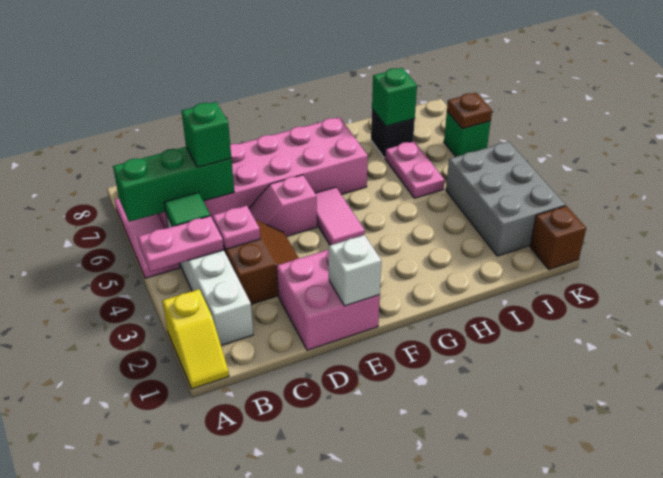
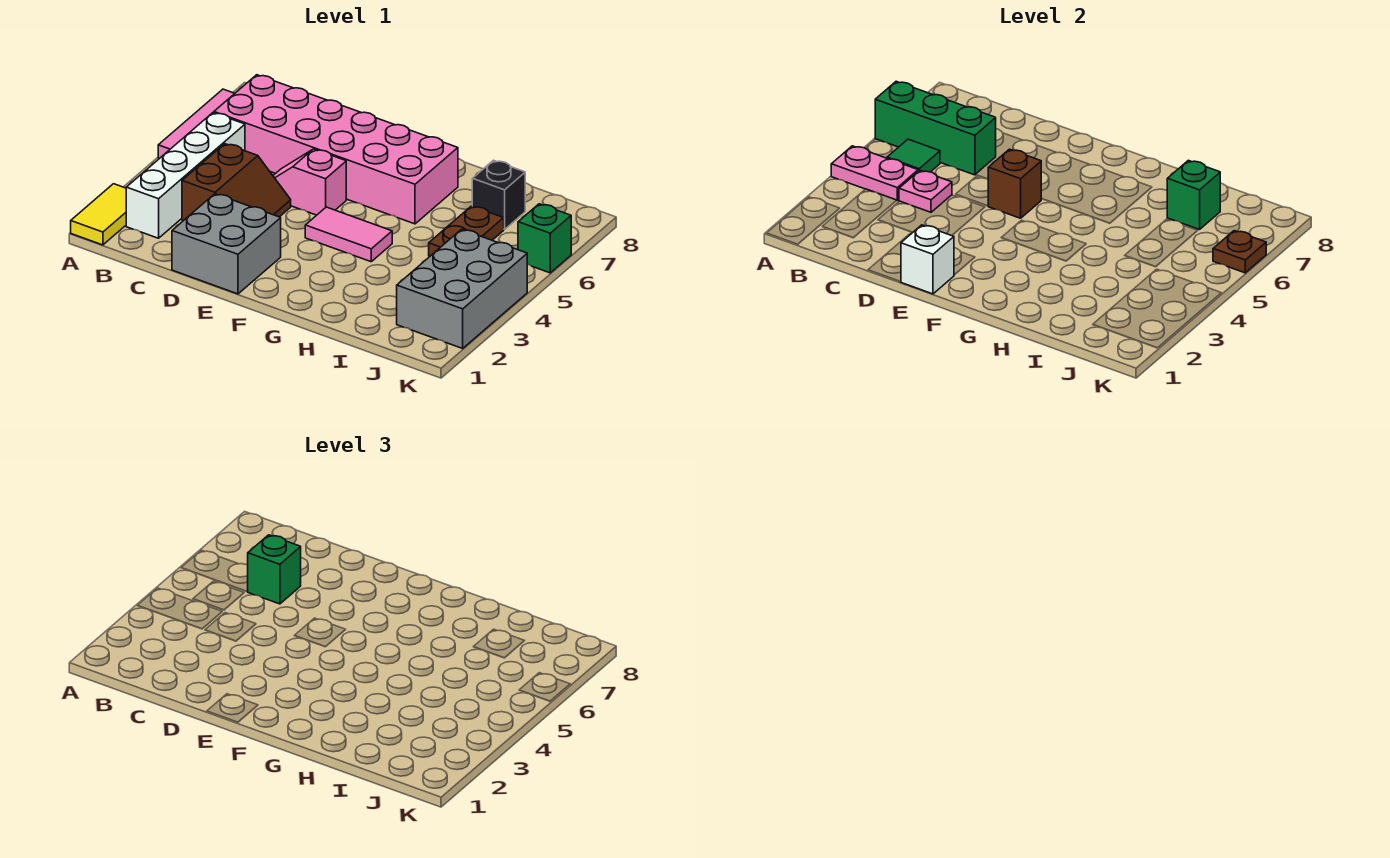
yellow 1x2 slope [162,289,229,389] -> yellow 1x2 tile [71,184,126,245]
pink 2x2 brick [277,250,380,350] -> grey 2x2 brick [172,194,281,294]
pink 1x2 tile [315,187,365,245] -> pink 1x2 tile turned to [305,207,392,262]
pink 1x2 plate [385,141,445,198] -> brown 1x2 plate [429,206,504,256]
brown 1x1 brick [530,206,586,270] -> brown 1x1 brick moved to [988,149,1041,218]

